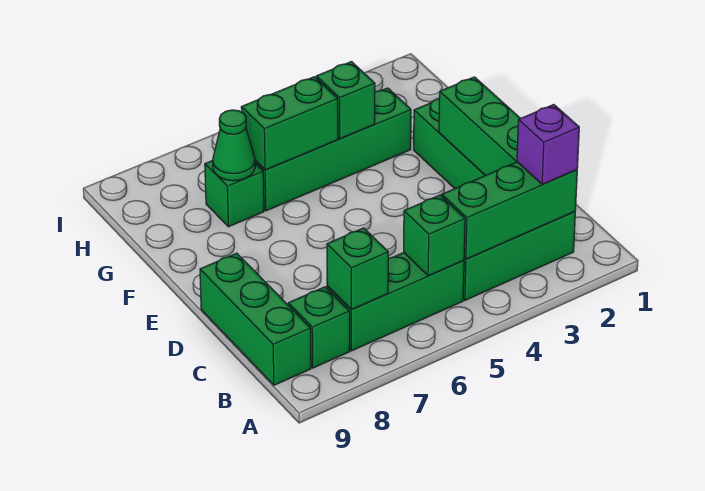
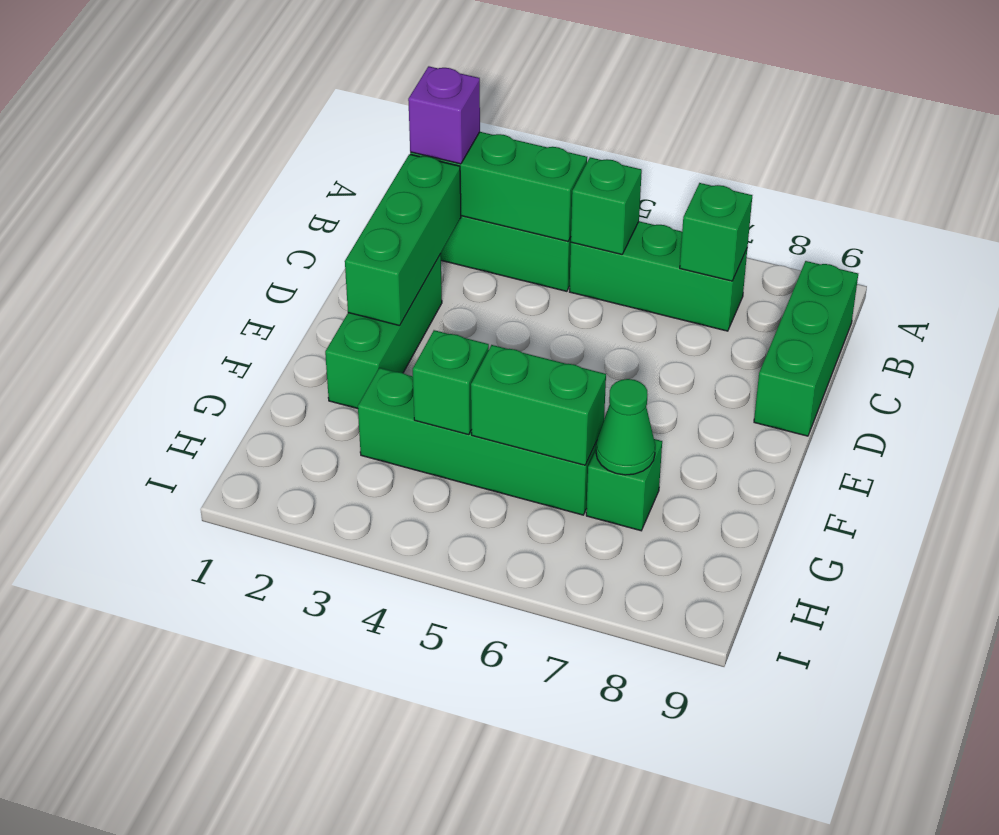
green 1x1 brick [288,287,350,368] -> none

